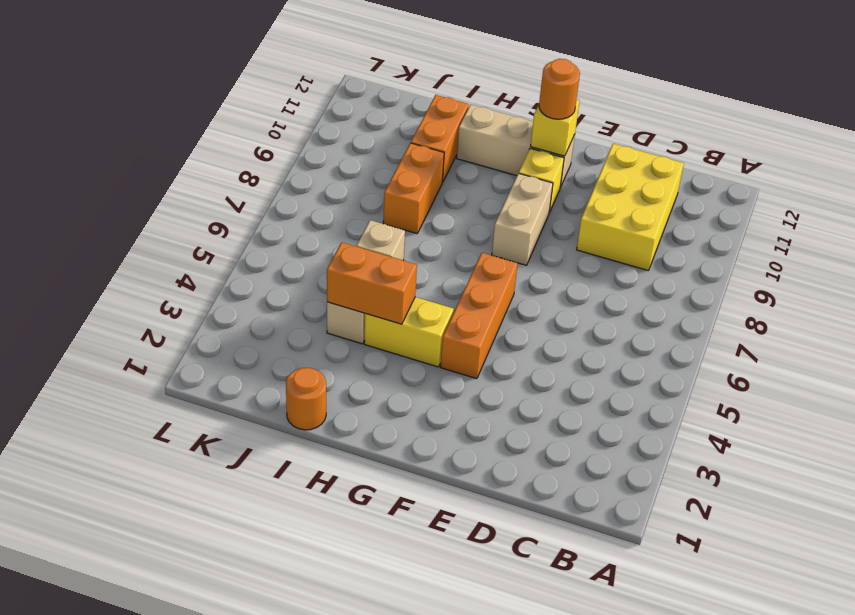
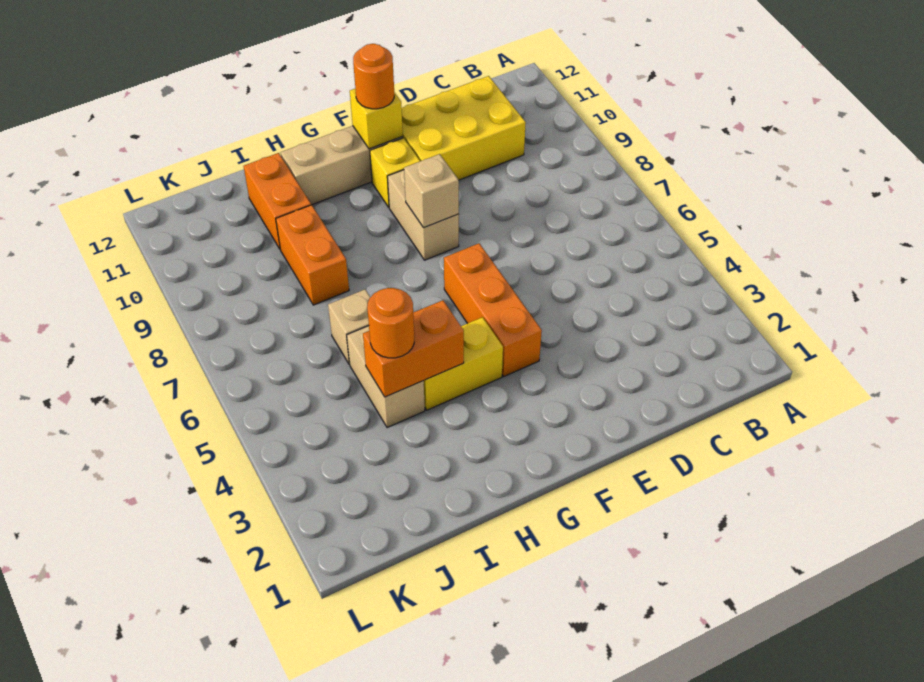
yellow 2x3 brick [577,144,684,271] -> yellow 2x3 brick turned to [402,76,526,180]
none -> tan 1x1 brick [404,154,459,228]
orange 1x1 round brick [286,368,326,430] -> orange 1x1 round brick moved to [367,288,414,358]

